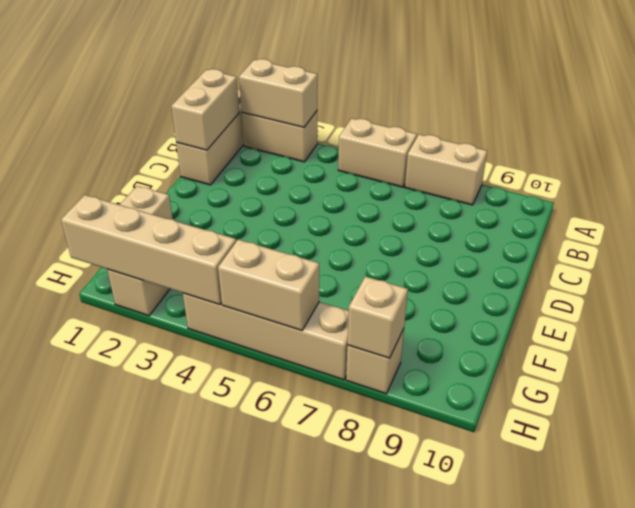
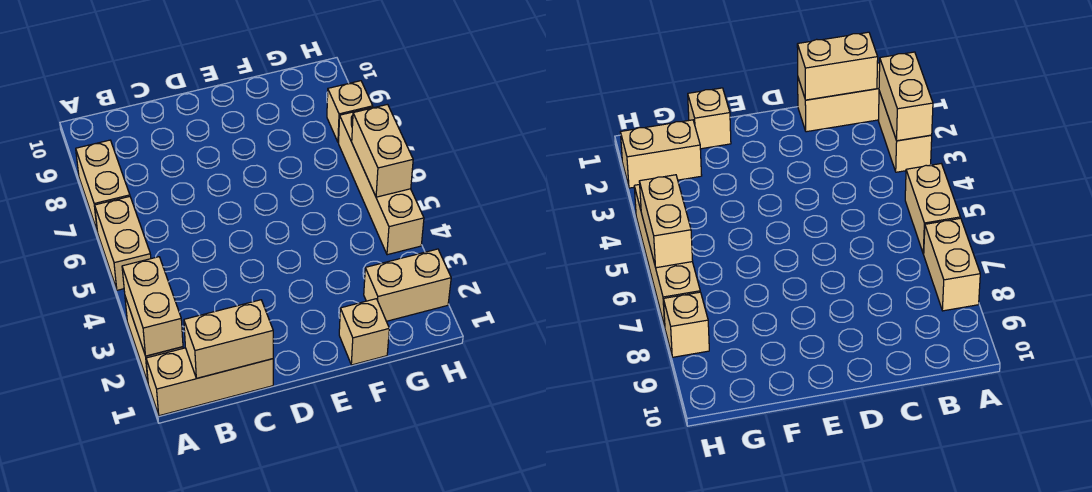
tan 1x4 brick [61,195,236,305] -> none
tan 1x1 brick [347,276,408,358] -> none

